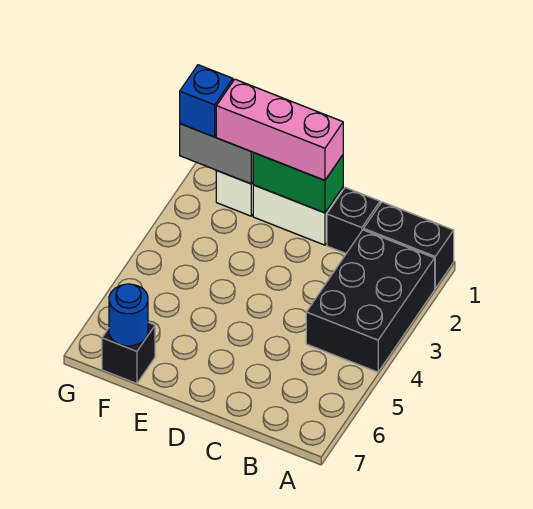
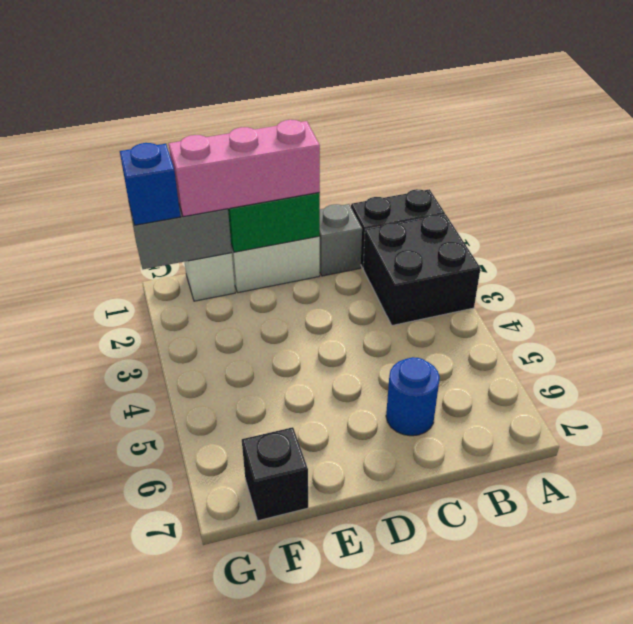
black 2x3 brick [306,230,435,372] -> black 2x2 brick [363,214,481,325]
black 1x1 brick [327,188,380,253] -> grey 1x1 brick [319,204,362,276]
blue 1x1 round brick [109,284,148,346] -> blue 1x1 round brick moved to [386,357,440,436]

